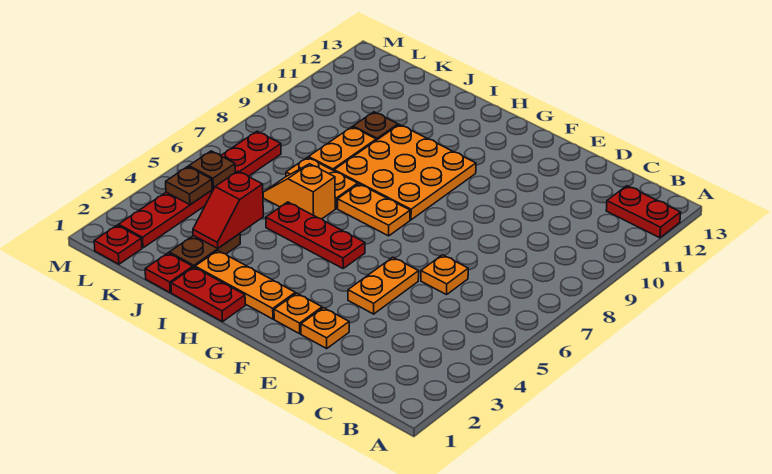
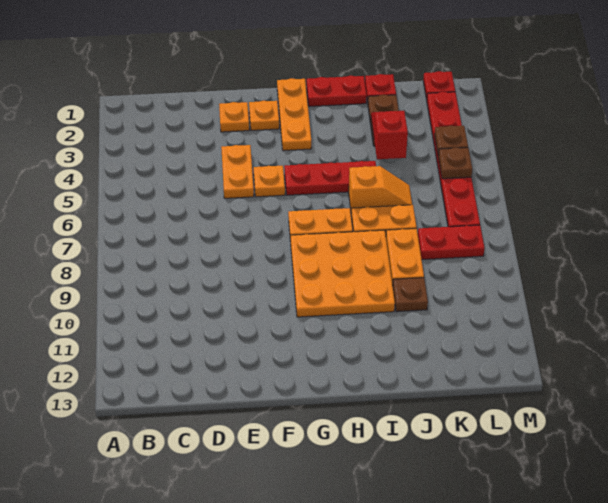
red 1x2 plate [606,186,681,238] -> red 1x2 plate moved to [418,225,485,260]
orange 1x1 plate [421,255,468,295] -> orange 1x1 plate moved to [254,166,285,197]
orange 1x3 plate [195,251,295,319] -> orange 1x3 plate turned to [277,78,311,151]

